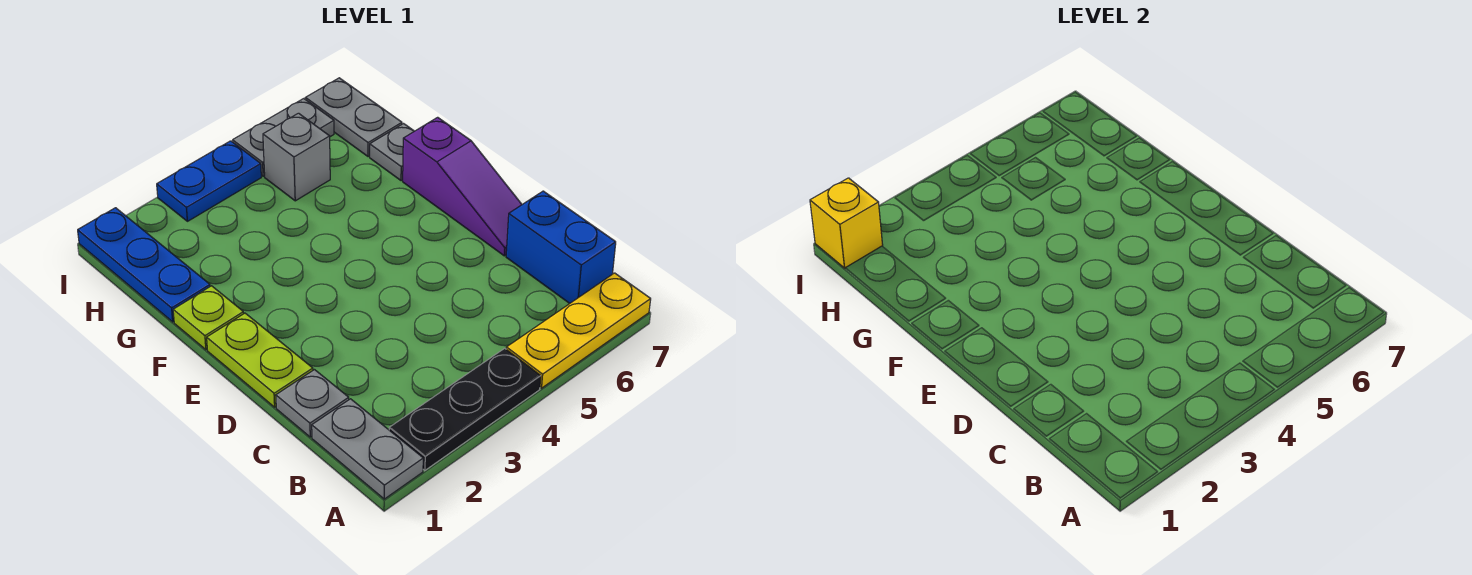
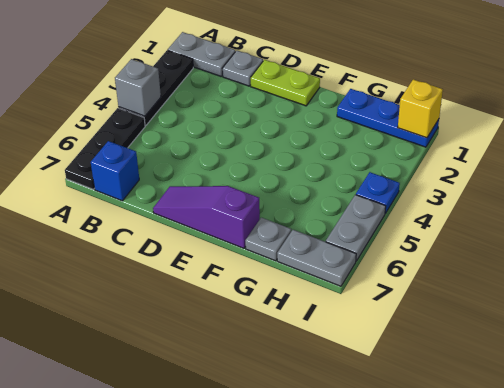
yellow 1x3 plate [506,273,651,388] -> black 1x3 plate [65,108,145,189]
blue 1x2 brick [506,191,616,304] -> blue 1x1 brick [91,141,139,201]
lime 1x1 plate [173,286,244,350] -> none
grey 1x1 brick [263,113,330,201] -> grey 1x1 brick moved to [115,59,161,116]
blue 1x2 plate [157,141,261,221] -> blue 1x1 plate [356,172,400,214]

